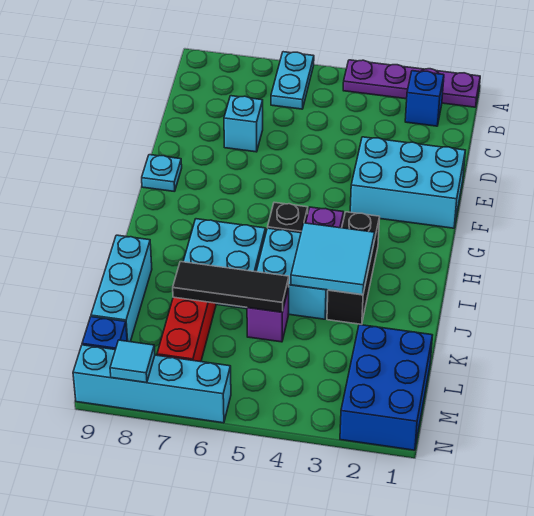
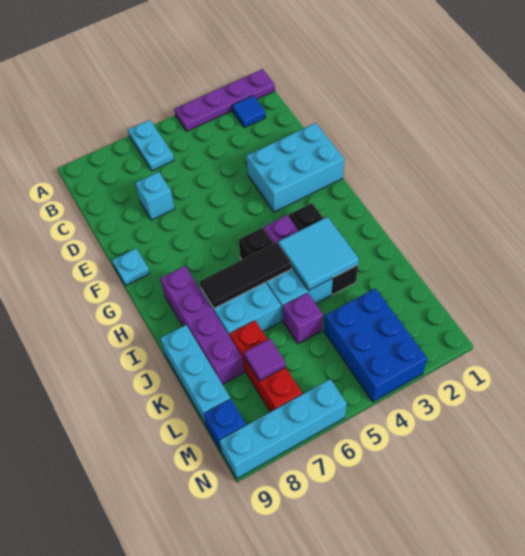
blue 1x1 brick [405,71,444,126] -> blue 1x1 tile [232,96,266,128]
none -> purple 1x4 brick [160,266,244,384]
black 1x3 tile [173,262,289,312] -> black 1x3 tile moved to [199,242,292,308]
blue 2x3 brick [340,325,433,450] -> blue 2x3 brick moved to [324,288,427,402]
none -> purple 1x1 tile [244,339,286,381]
cyan 1x1 tile [110,340,155,383] -> none

